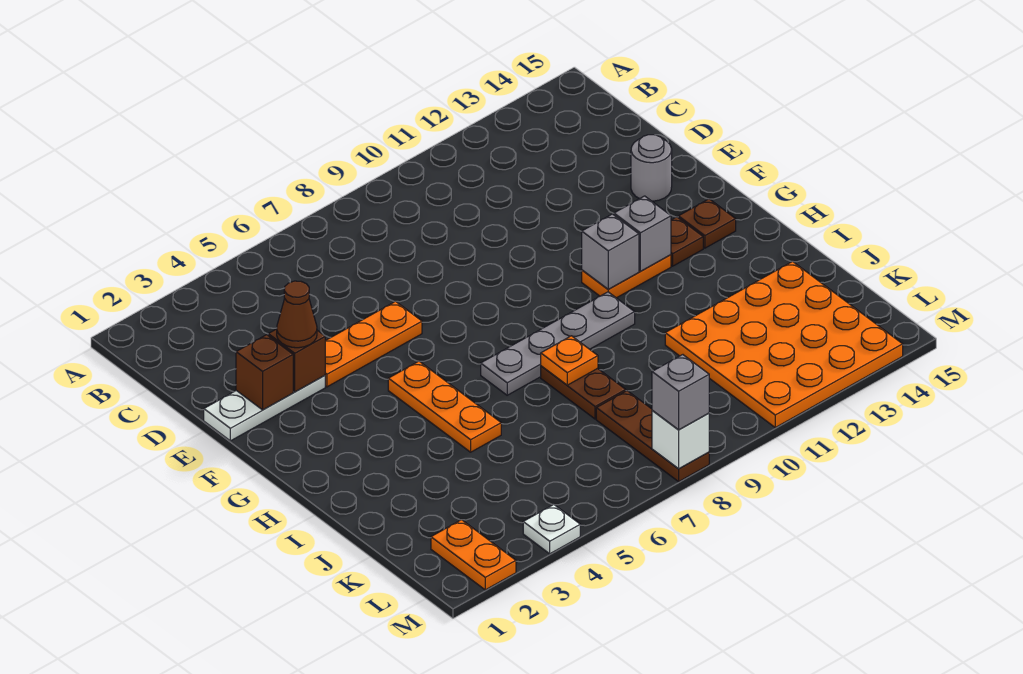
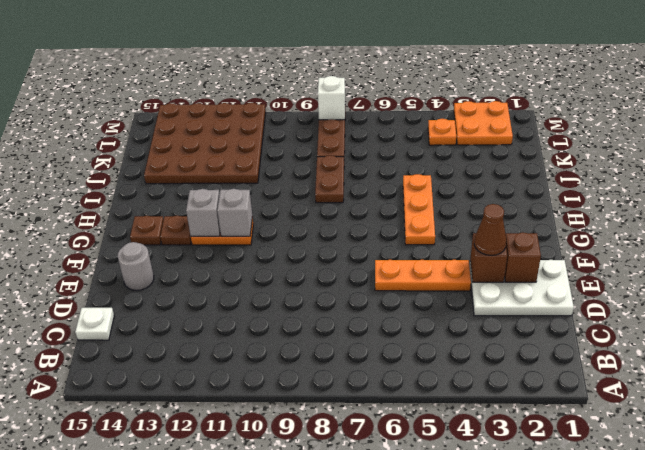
white 1x3 plate [204,376,325,441] -> white 2x3 plate [470,260,574,316]
grey 1x4 plate [481,292,635,395] -> none
orange 1x1 plate [541,336,598,385] -> orange 1x1 plate moved to [428,119,456,145]
orange 4x4 plate [665,261,903,427] -> brown 4x4 plate [144,103,266,184]
orange 1x2 plate [431,520,516,590] -> orange 2x2 plate [454,101,513,145]
white 1x1 plate [523,504,580,554] -> white 1x1 plate moved to [75,308,114,340]
grey 1x1 brick [652,355,709,430] -> none

